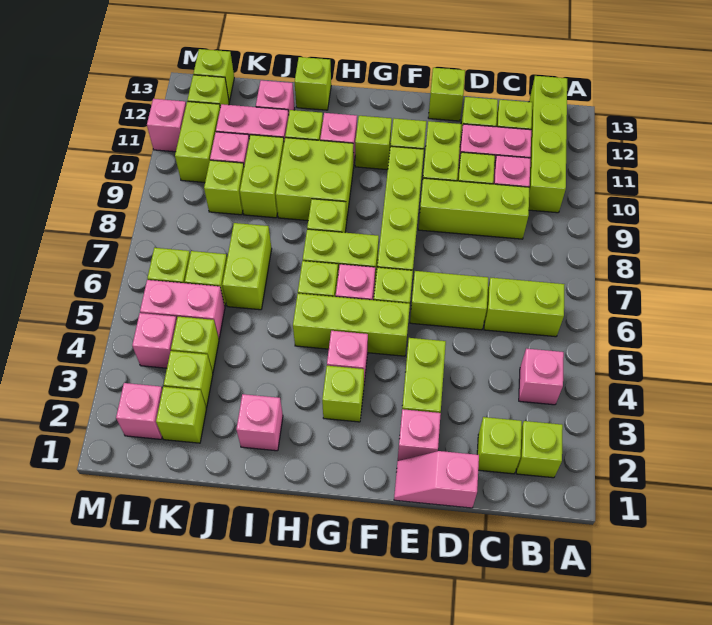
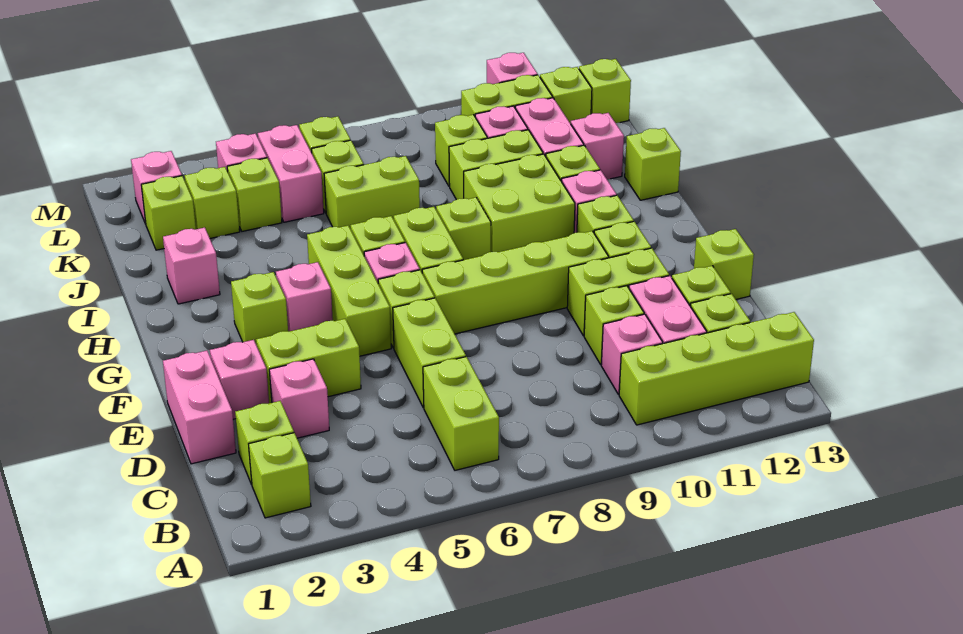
pink 1x1 brick [519,349,564,405] -> pink 1x1 brick moved to [269,359,329,438]
lime 1x3 brick [418,178,529,239] -> none
pink 1x2 slope [394,451,479,508] -> pink 1x2 brick [163,351,236,464]

